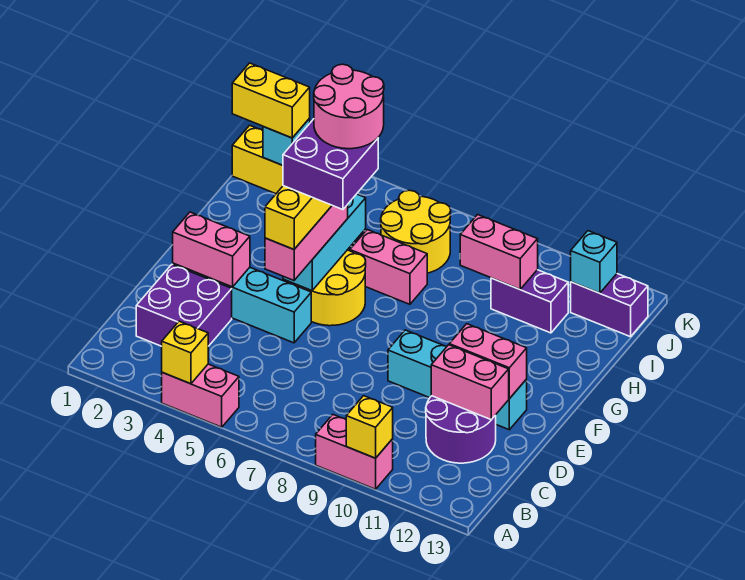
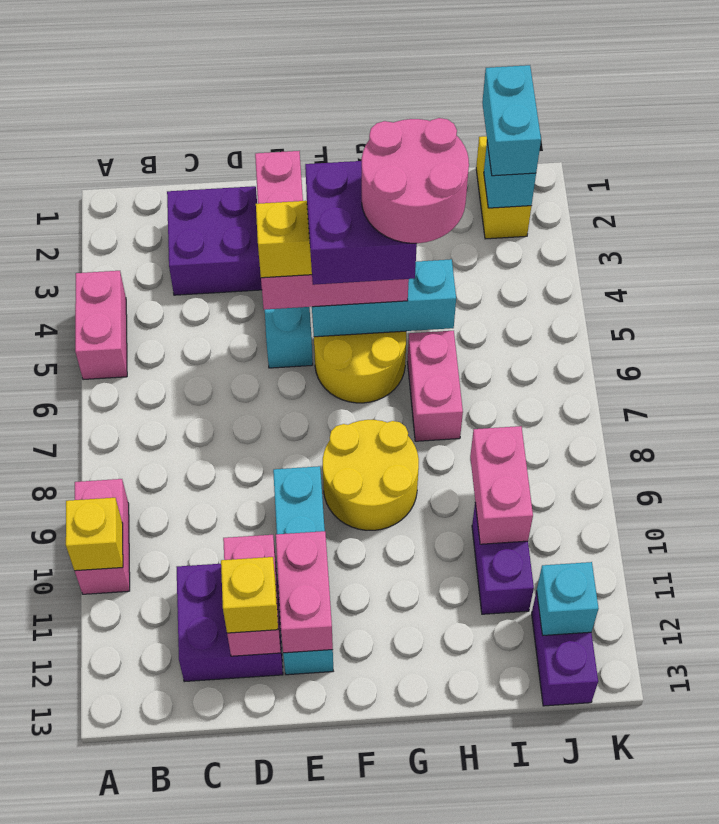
yellow 1x1 brick [162,321,208,384] -> yellow 1x1 brick moved to [221,557,278,633]
purple 2x2 round brick [426,396,496,463] -> purple 2x2 brick [177,564,283,682]
yellow 2x2 round brick [381,190,451,273] -> yellow 2x2 round brick moved to [323,420,419,530]
yellow 1x2 brick [232,63,310,138] -> cyan 1x2 brick [482,65,541,176]

